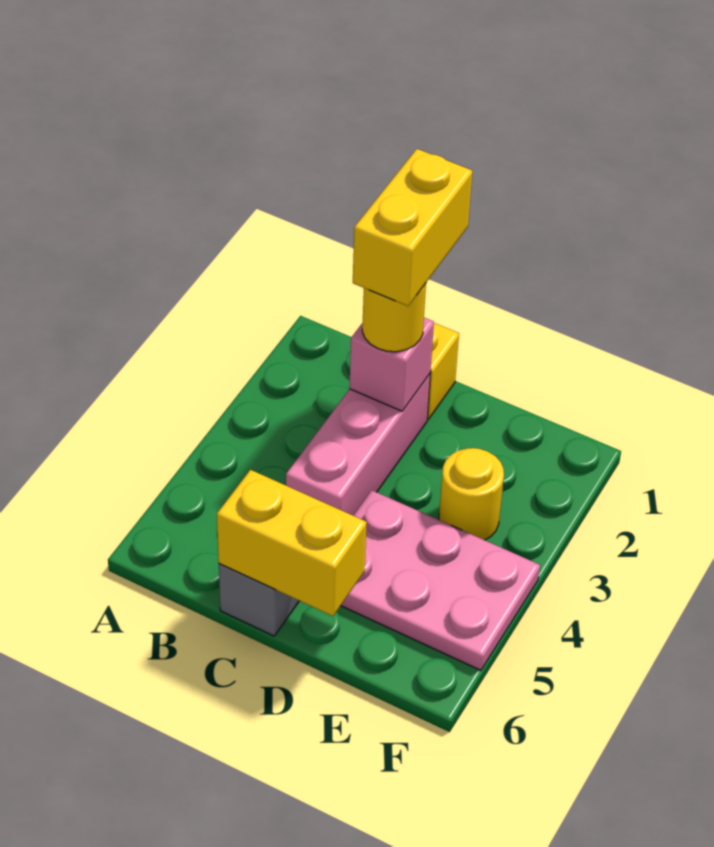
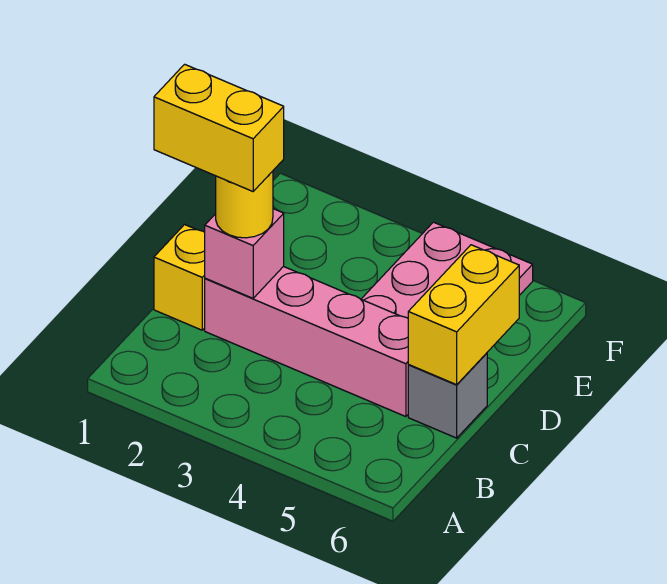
pink 1x3 brick [286,374,430,515] -> pink 1x4 brick [205,266,409,417]
yellow 1x1 round brick [439,448,504,540] -> none

